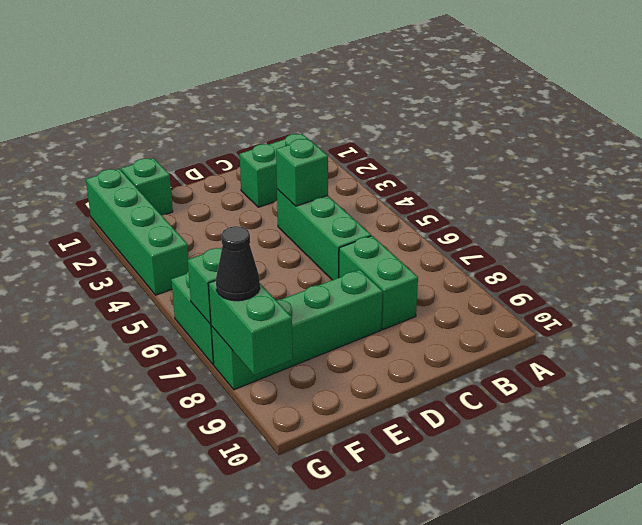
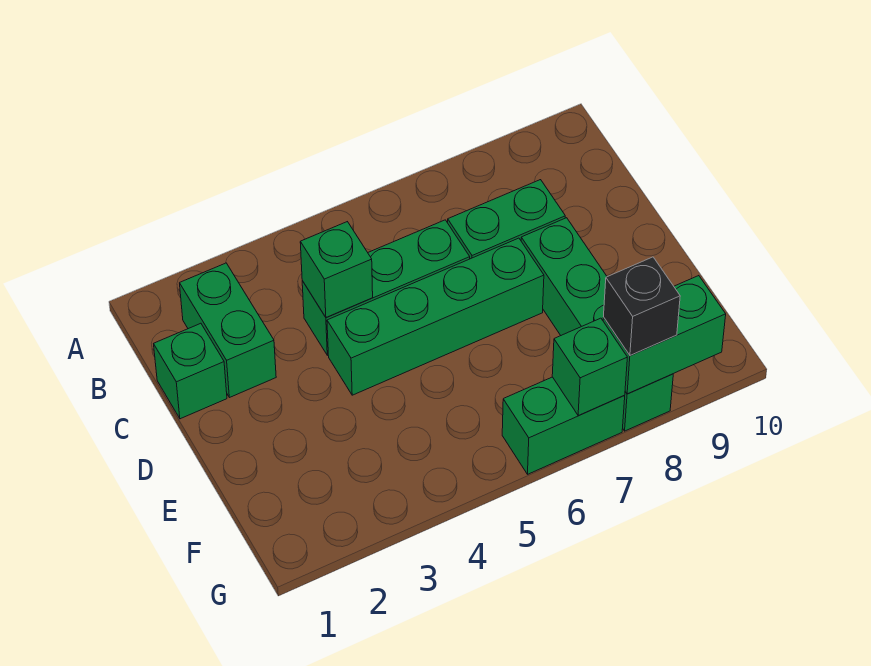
green 1x1 brick [121,158,173,215] -> green 1x1 brick moved to [154,323,227,419]
green 1x4 brick [86,169,189,295] -> green 1x4 brick moved to [327,238,544,395]
black 1x1 cone [216,226,260,301] -> black 1x1 brick [604,257,680,356]

